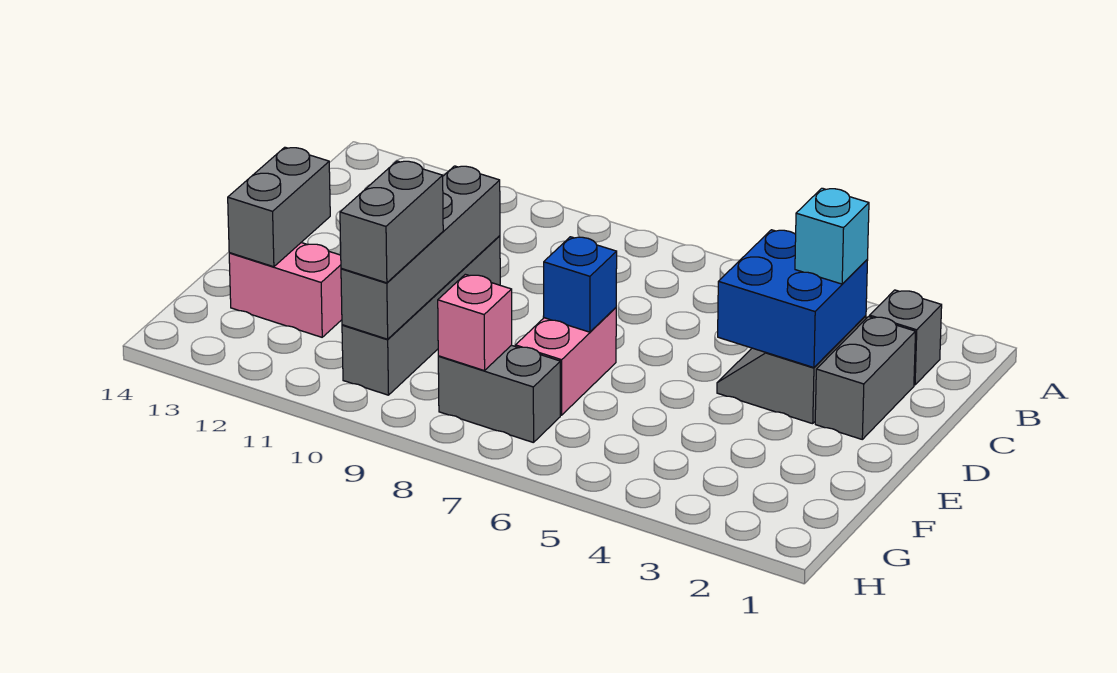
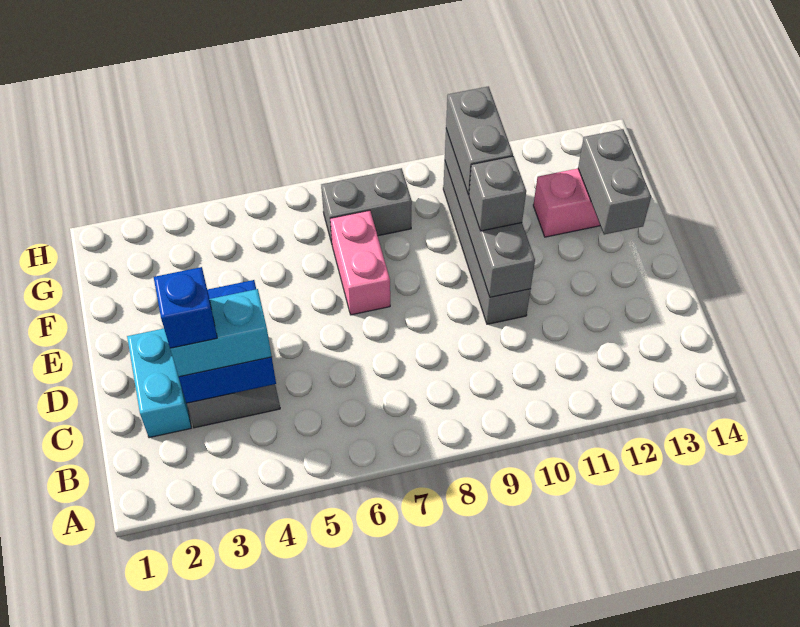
grey 1x1 brick [870,290,942,385] -> grey 1x1 brick moved to [469,156,526,231]
grey 1x2 brick [815,317,916,439] -> cyan 1x2 brick [127,329,191,438]
cyan 1x1 brick [795,188,869,284] -> cyan 1x2 brick [170,289,272,377]
blue 1x1 brick [544,237,617,332] -> blue 1x1 brick moved to [154,267,217,348]
pink 1x1 brick [438,274,512,371] -> none

